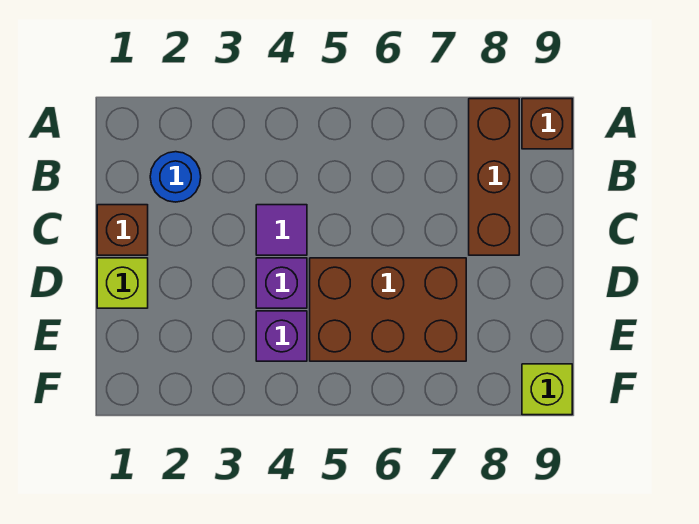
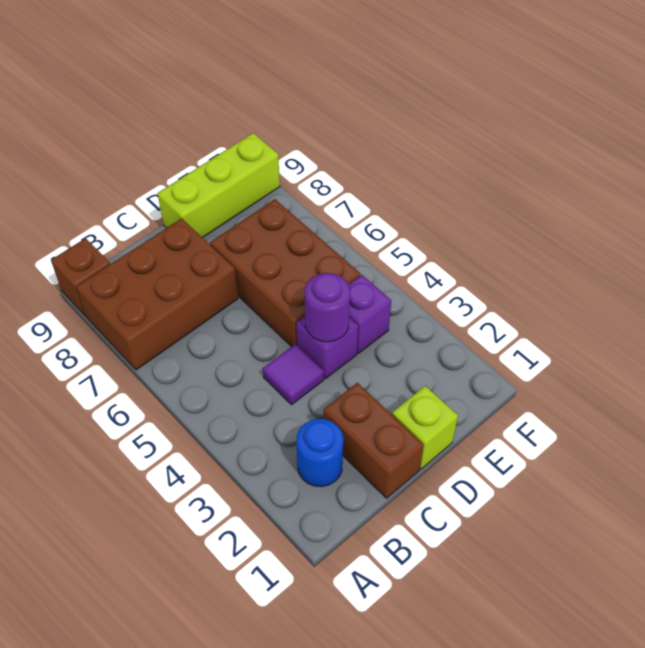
brown 1x3 brick [469,99,519,255] -> brown 2x3 brick [76,218,238,370]
brown 1x1 brick [97,205,148,255] -> brown 1x2 brick [323,383,423,498]
none -> purple 1x1 round brick [305,273,350,342]
lime 1x1 brick [522,364,572,415] -> lime 1x3 brick [158,133,280,238]

